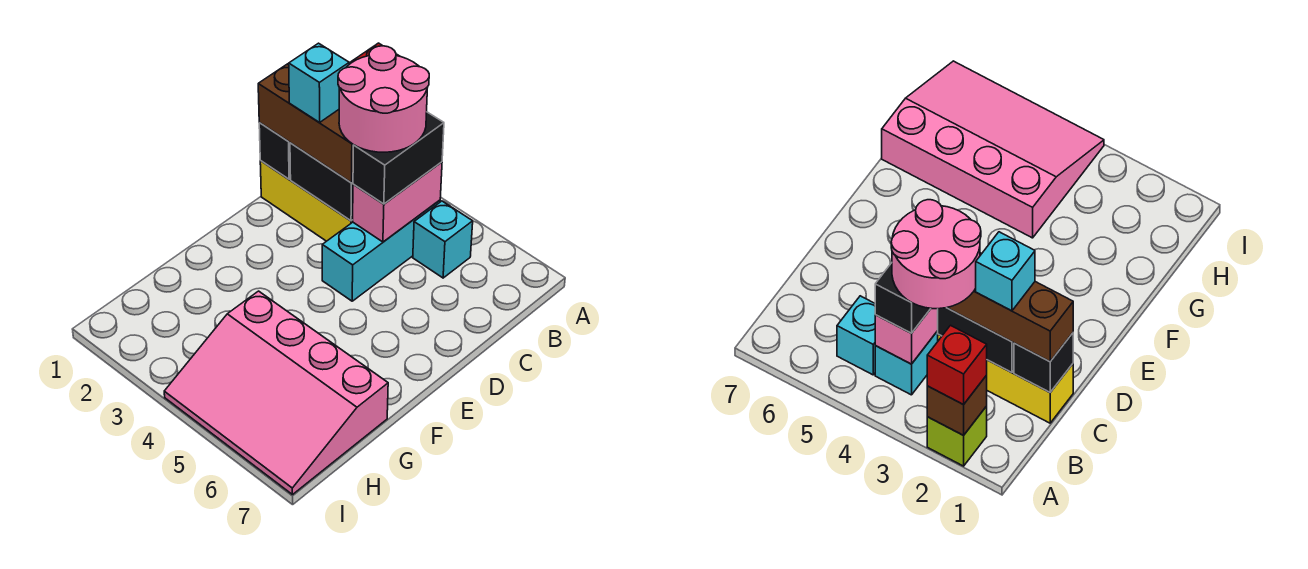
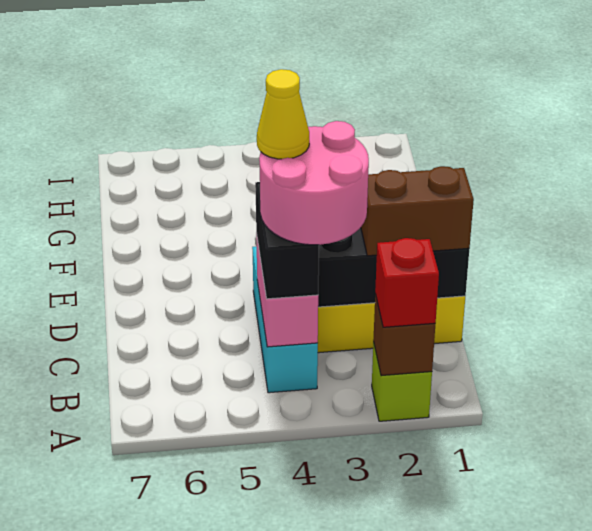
cyan 1x1 brick [413,201,473,278] -> none
brown 1x3 brick [258,64,353,183] -> brown 1x2 brick [361,166,474,256]
cyan 1x1 brick [289,43,349,122] -> none
none -> yellow 1x1 cone [257,69,309,159]
pink 3x4 slope [164,291,388,495] -> none

